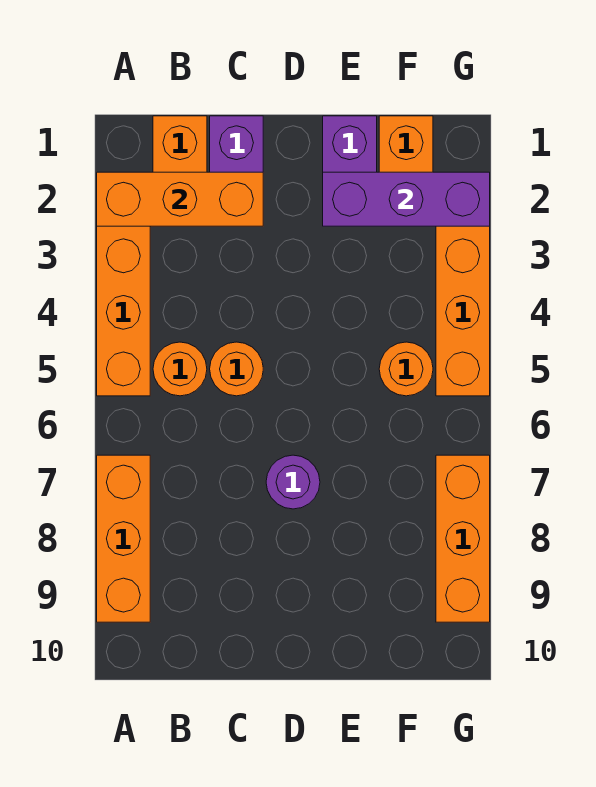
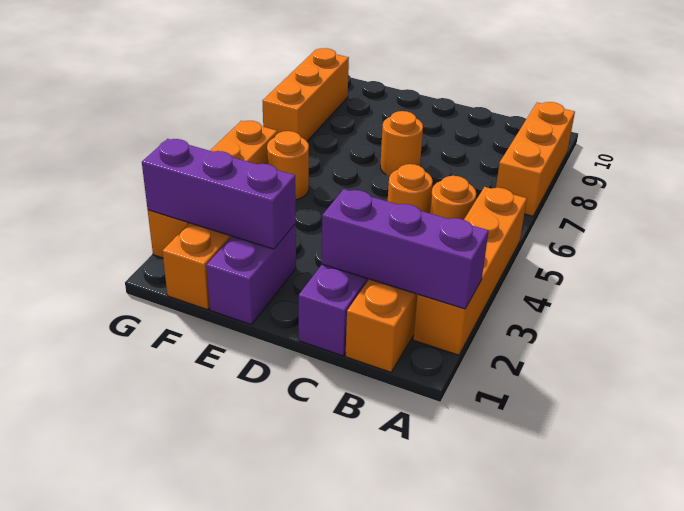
orange 1x3 brick [97,172,263,226] -> purple 1x3 brick [322,189,489,309]
purple 1x1 round brick [266,455,320,509] -> orange 1x1 round brick [380,111,423,176]

